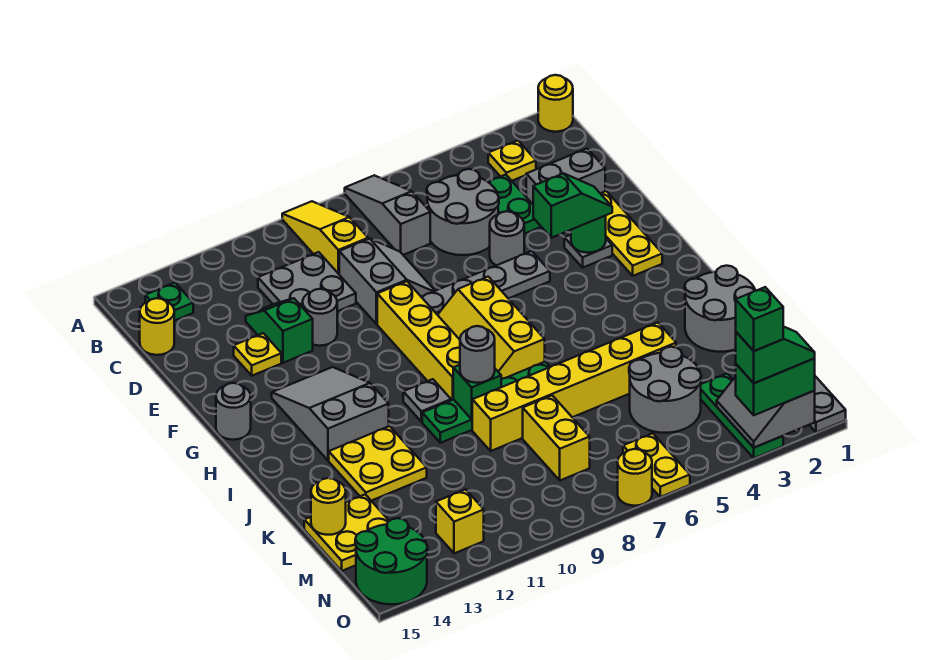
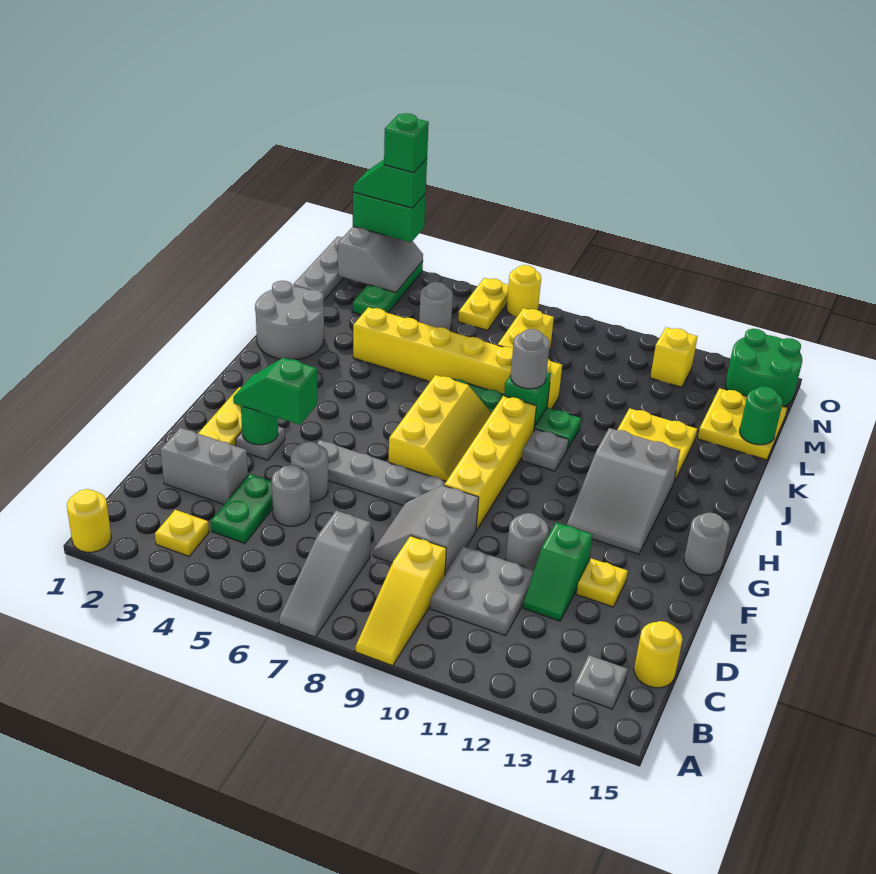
green 1x1 plate [145,283,193,321] -> grey 1x1 plate [573,655,628,709]
grey 2x2 round brick [427,169,499,255] -> grey 1x1 round brick [272,465,310,526]
grey 2x2 round brick [629,347,701,433] -> grey 1x1 round brick [419,282,453,330]
yellow 1x1 round brick [311,478,346,535] -> green 1x1 round brick [739,386,783,445]

